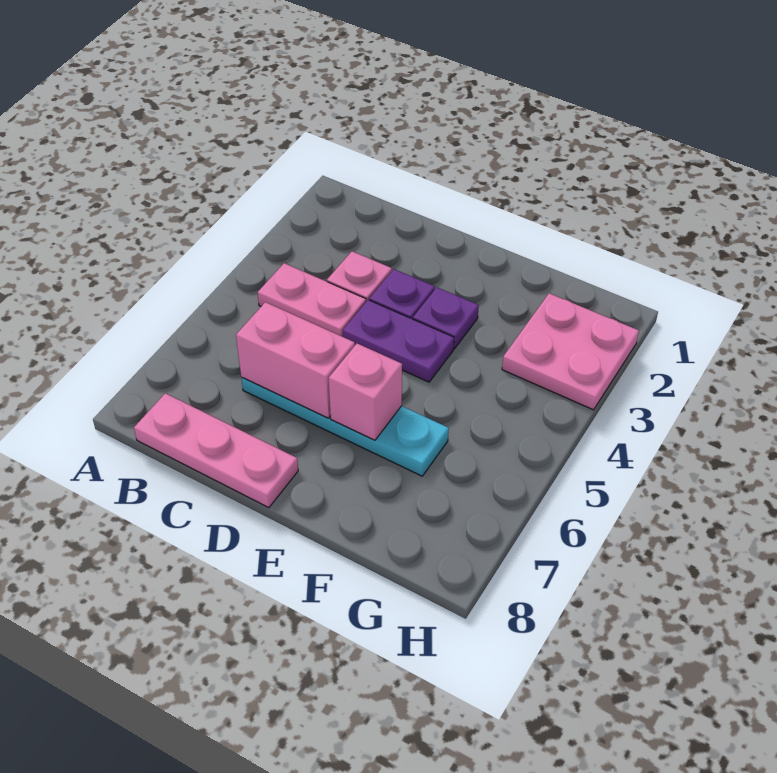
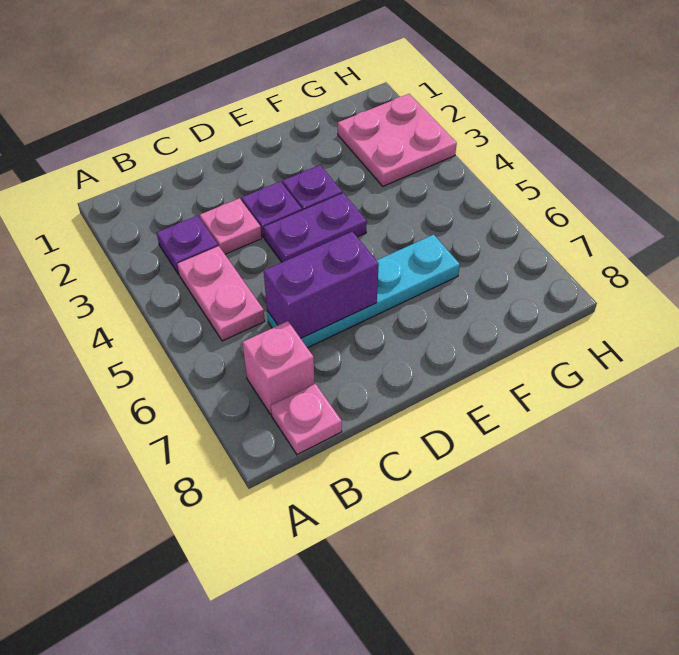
none -> purple 1x1 plate [157,216,218,274]
pink 1x2 plate [258,263,366,337] -> pink 1x2 plate turned to [177,246,265,341]
pink 1x3 plate [134,393,298,508] -> pink 1x1 plate [271,384,342,455]
pink 1x2 brick [236,302,355,418] -> purple 1x2 brick [264,232,379,338]
pink 1x1 brick [329,344,402,440] -> pink 1x1 brick moved to [243,321,314,414]

